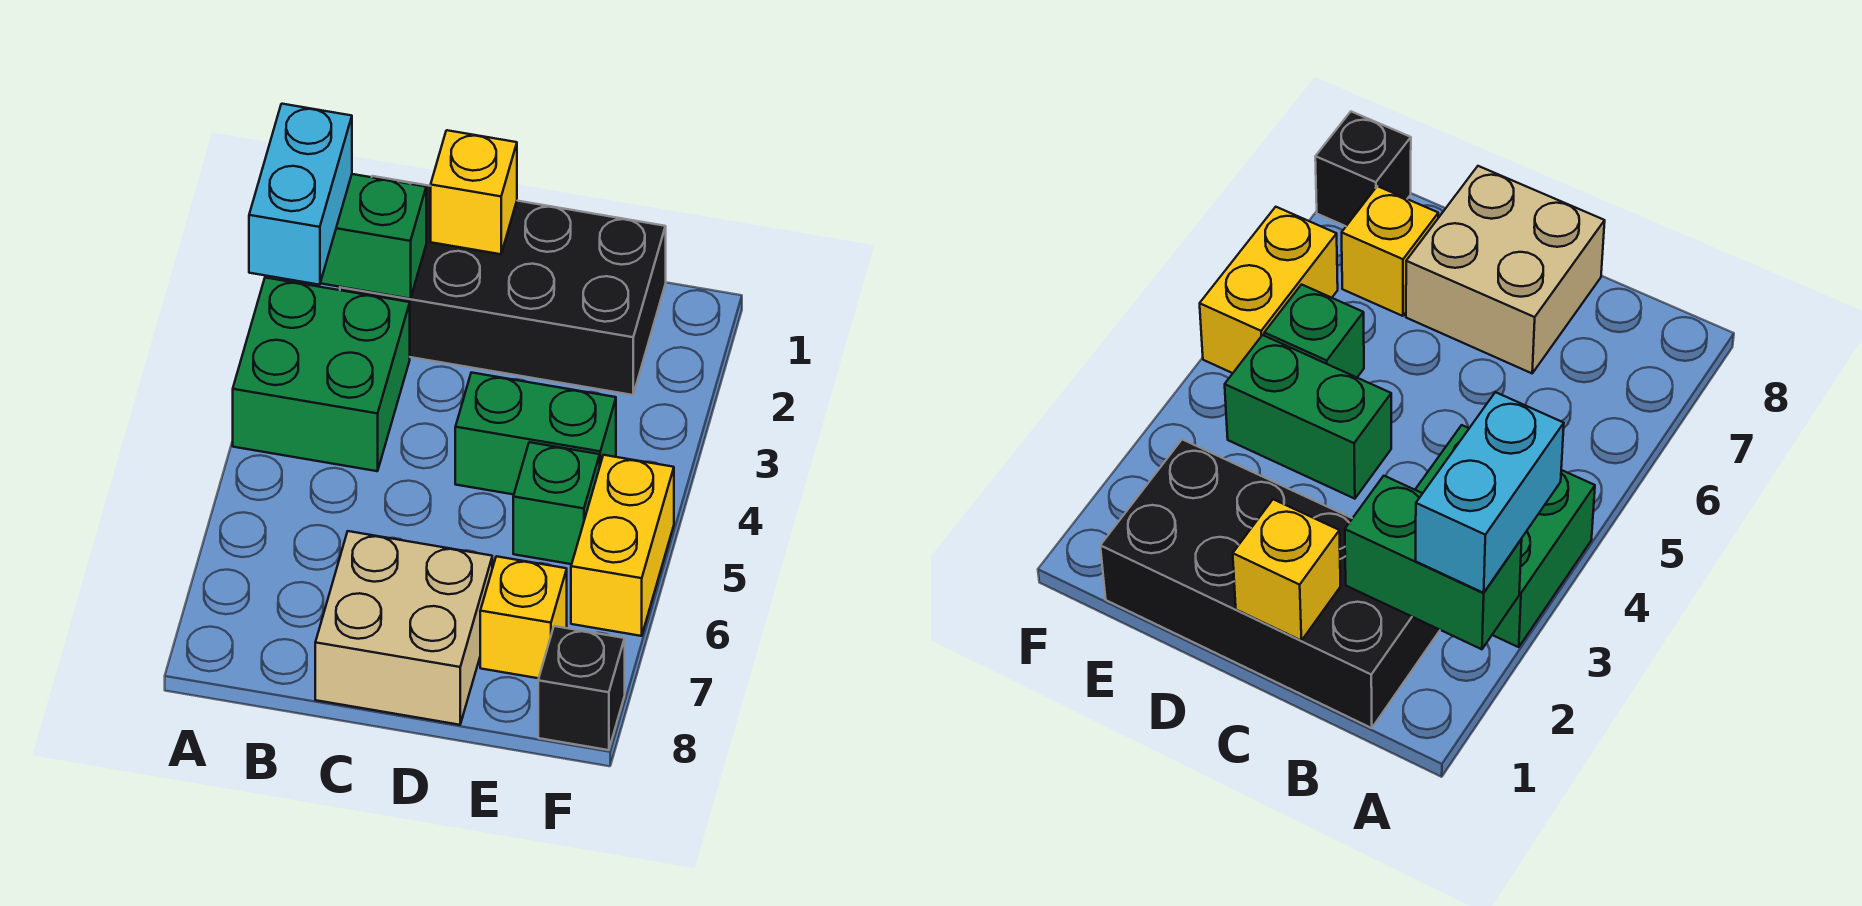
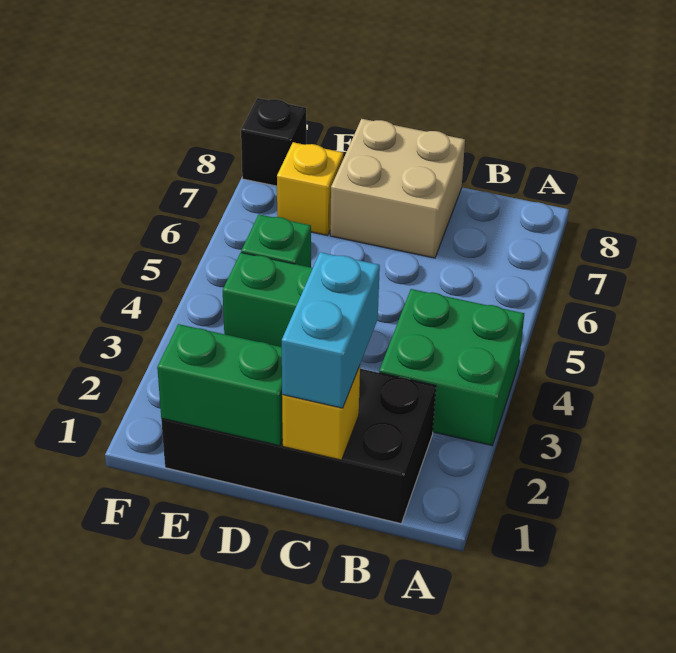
green 1x2 brick [321,174,426,299] -> green 1x2 brick moved to [157,324,283,446]
cyan 1x2 brick [249,104,352,285] -> cyan 1x2 brick moved to [282,252,380,408]
yellow 1x2 brick [571,455,674,636] -> none

